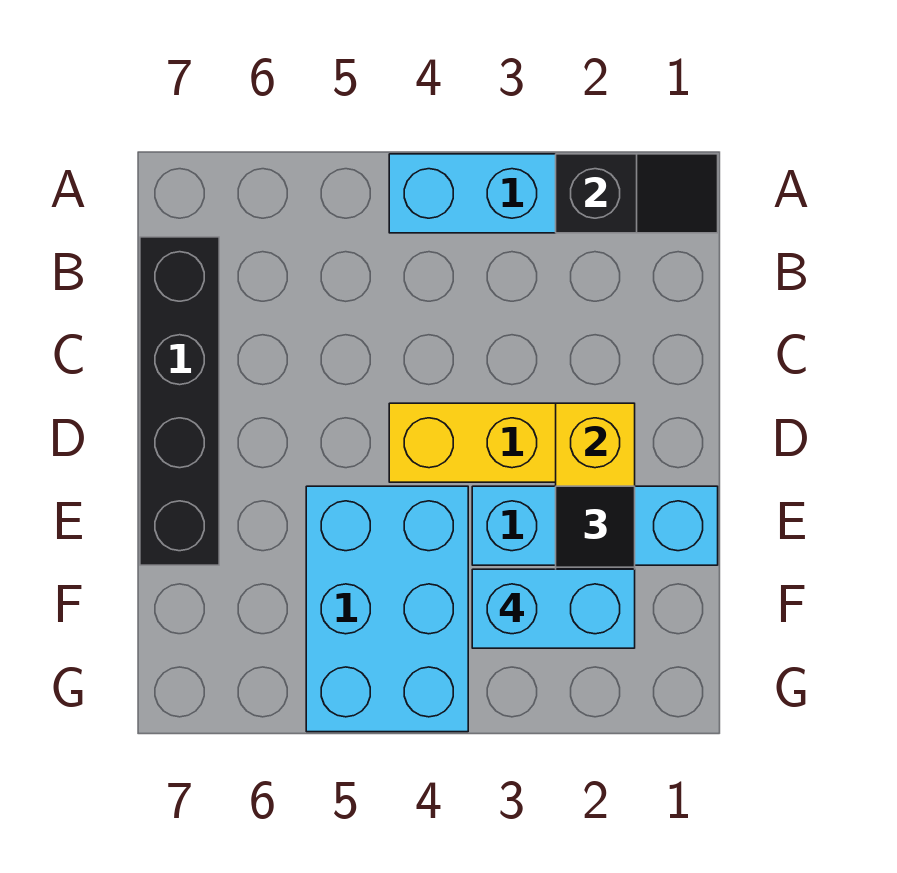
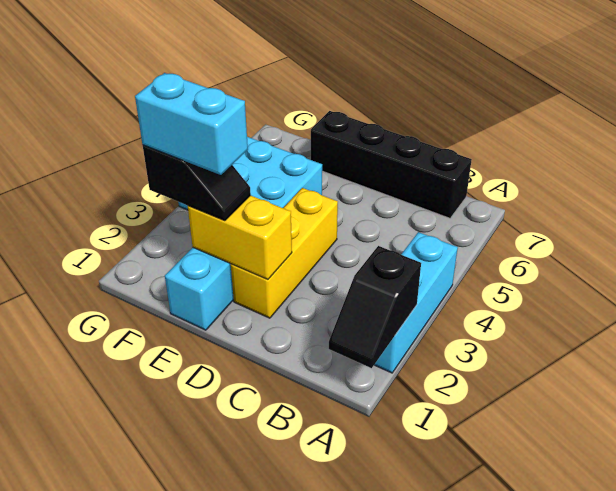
cyan 1x2 brick [472,569,635,648] -> cyan 1x2 brick turned to [135,73,248,175]

